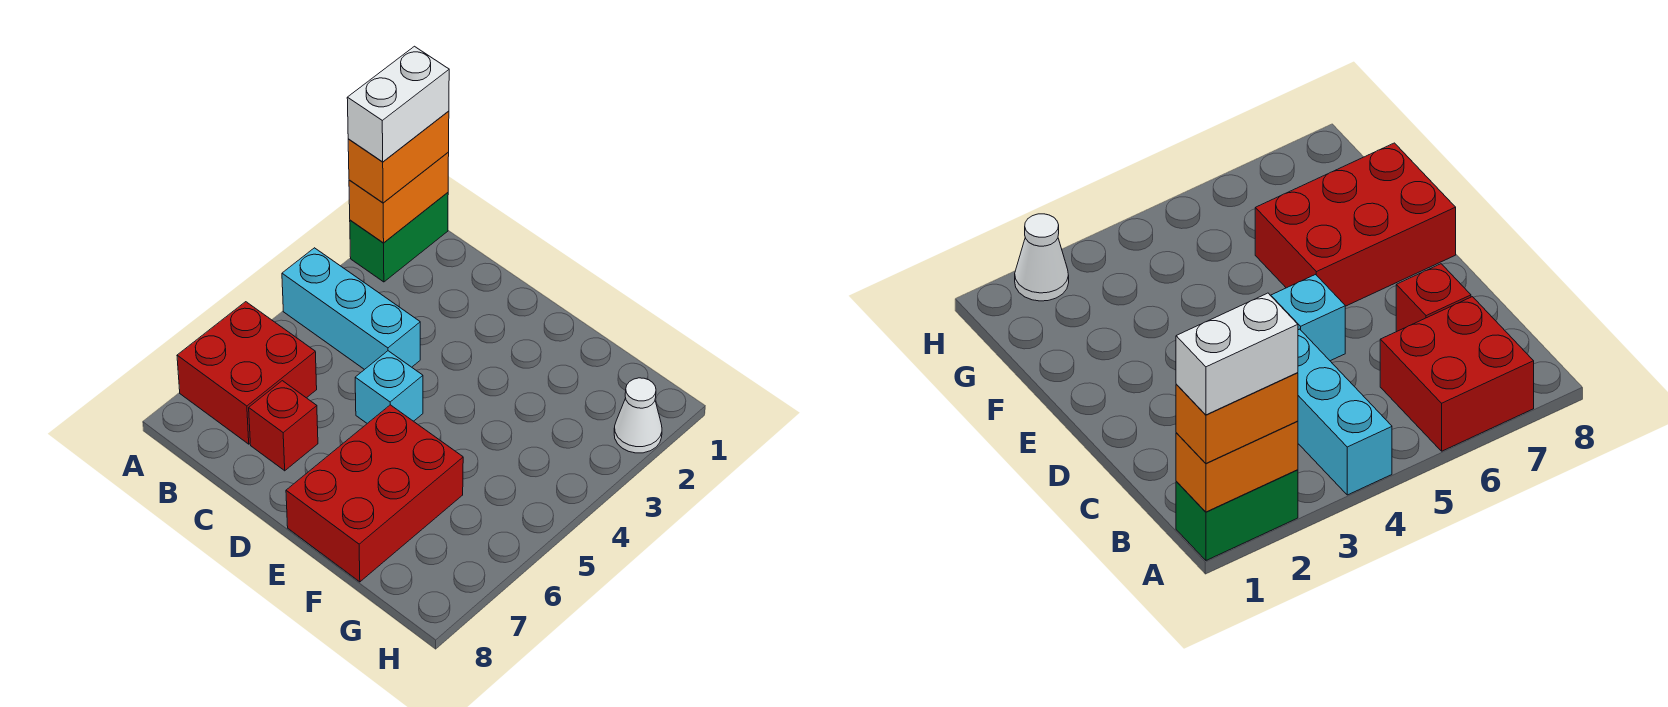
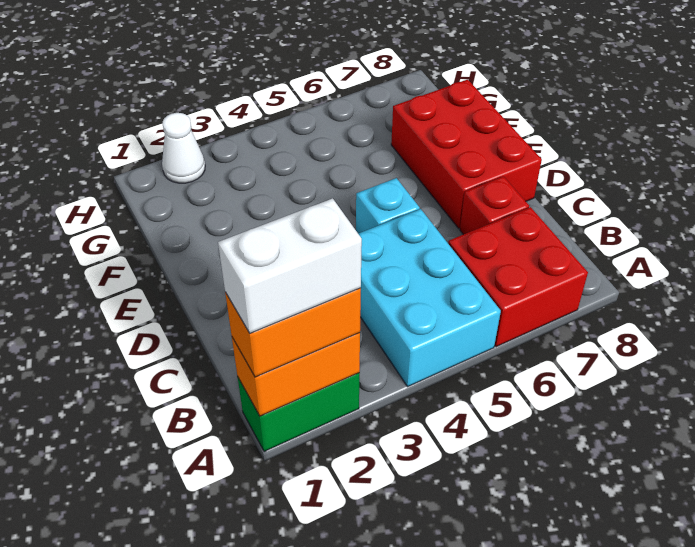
cyan 1x3 brick [282,248,420,370] -> cyan 2x3 brick [358,209,501,387]
red 2x3 brick [286,405,463,582] -> red 2x3 brick turned to [391,79,542,228]

